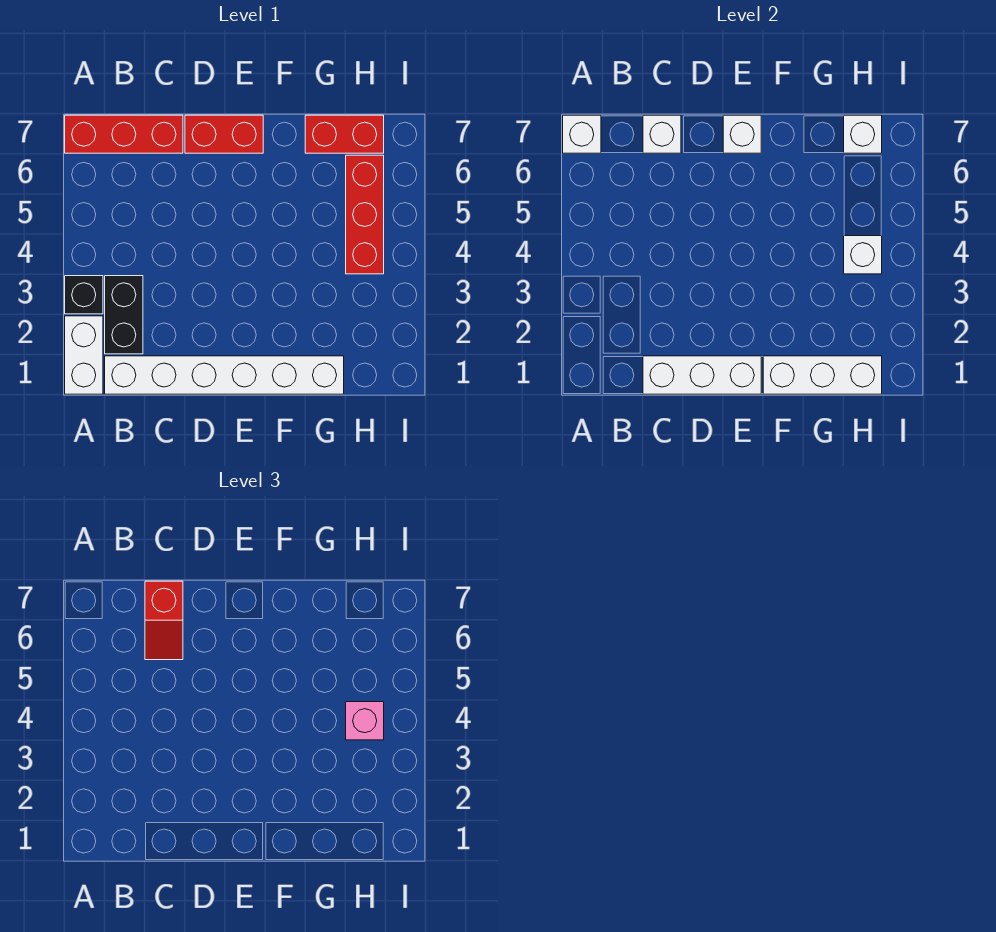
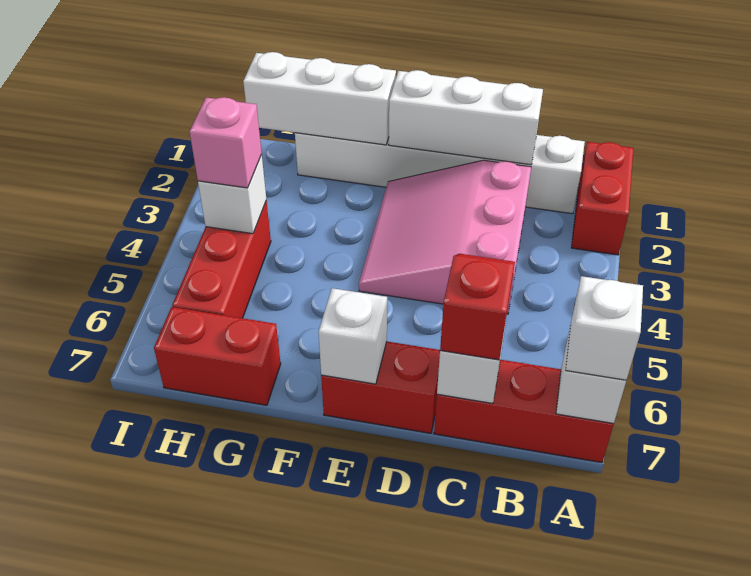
white 1x2 brick [65,316,103,394] -> red 1x2 brick [571,142,633,255]
black 1x1 brick [65,276,103,314] -> none
black 1x2 brick [105,276,143,354] -> none
none -> pink 3x3 slope [359,160,531,314]
white 1x1 brick [844,115,882,153] -> white 1x1 brick moved to [566,276,643,380]

